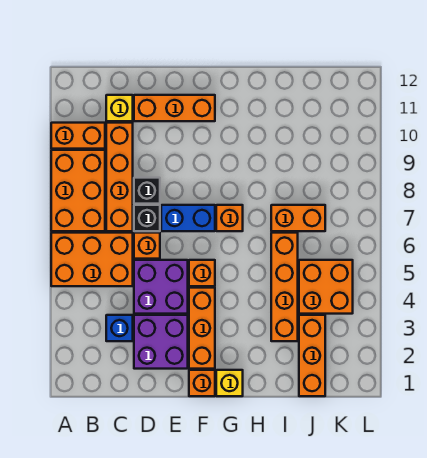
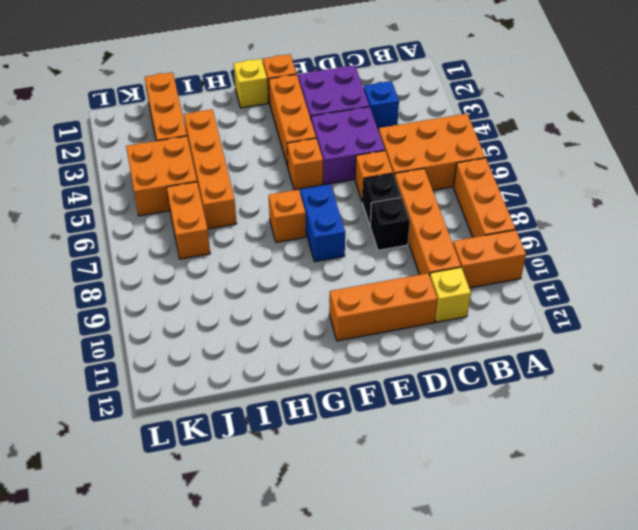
orange 2x3 brick [51,150,105,231] -> orange 1x3 brick [454,158,515,237]
blue 1x2 brick [161,205,215,231] -> blue 1x2 brick turned to [300,184,345,262]
orange 1x2 brick [271,205,325,231] -> orange 1x2 brick turned to [167,182,210,259]

